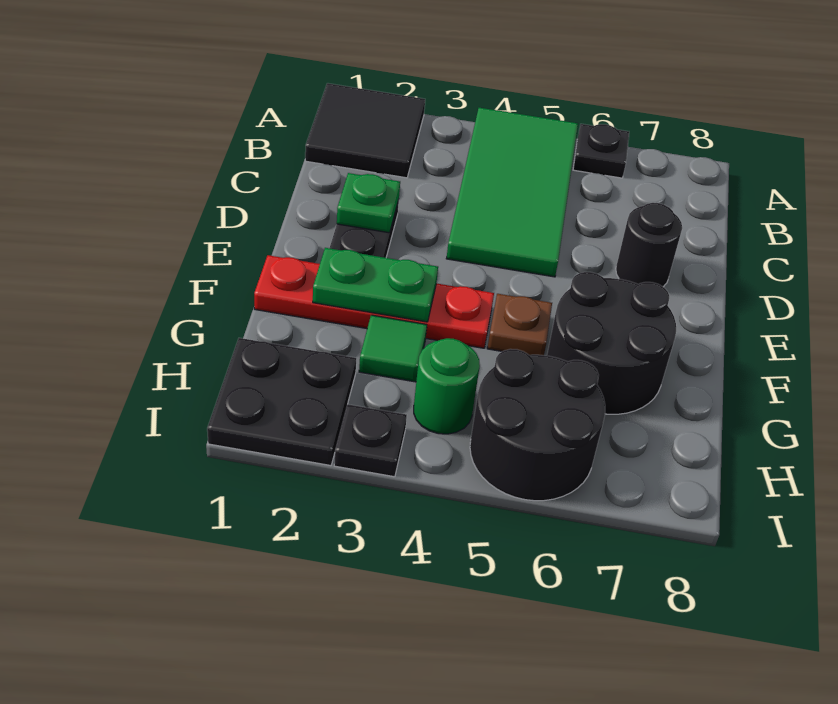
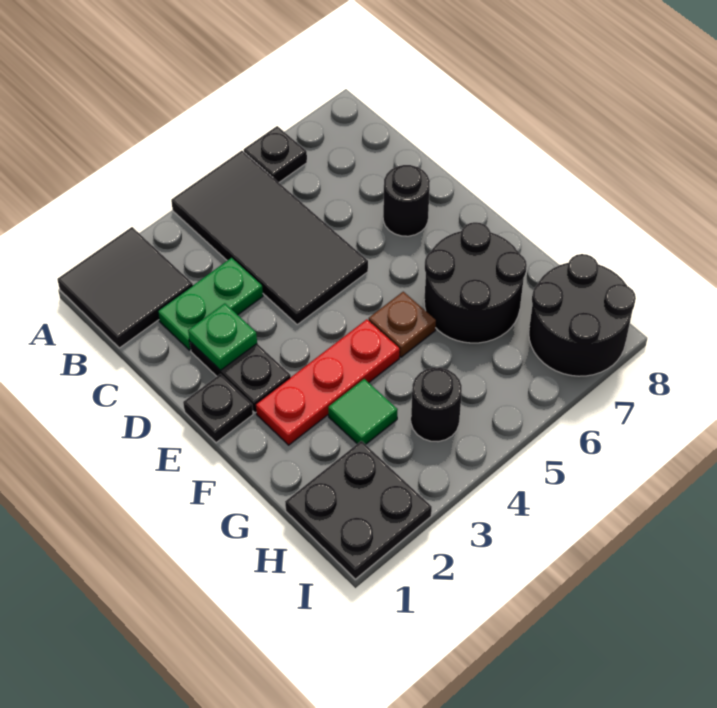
green 2x4 tile [446,108,578,277] -> black 2x4 tile [171,151,368,324]
red 1x4 plate [254,255,494,348] -> red 1x3 plate [256,319,400,445]
green 1x2 plate [313,248,438,322] -> green 1x2 plate moved to [158,258,263,350]
green 1x1 round brick [414,338,480,434] -> black 1x1 round brick [411,368,462,442]
black 2x2 round brick [470,349,605,501] -> black 2x2 round brick moved to [529,254,636,376]
black 1x1 plate [334,404,407,477] -> black 1x1 plate moved to [183,374,253,443]

